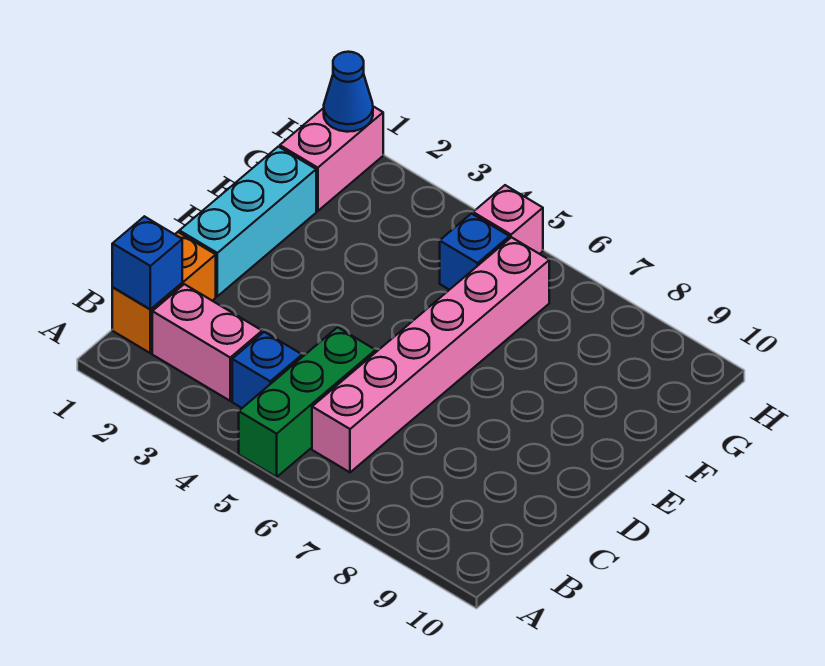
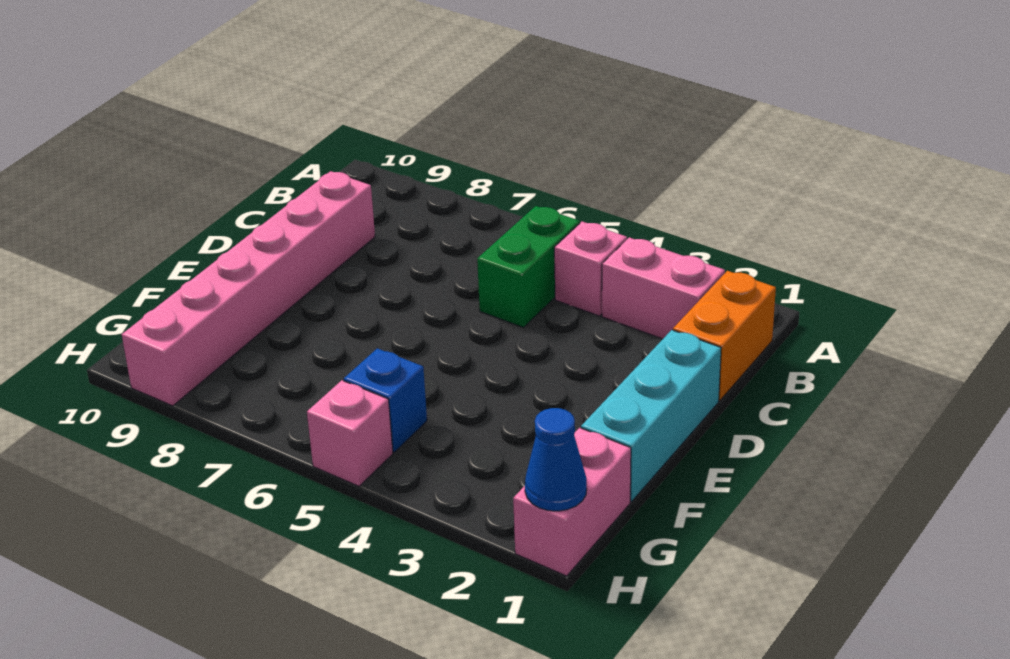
green 1x3 brick [239,327,376,477] -> green 1x2 brick [477,206,580,328]
blue 1x1 brick [112,216,182,310] -> none
blue 1x1 brick [232,332,302,408] -> pink 1x1 brick [554,222,627,316]
pink 1x6 brick [312,237,549,472] -> pink 1x6 brick moved to [122,171,375,406]

